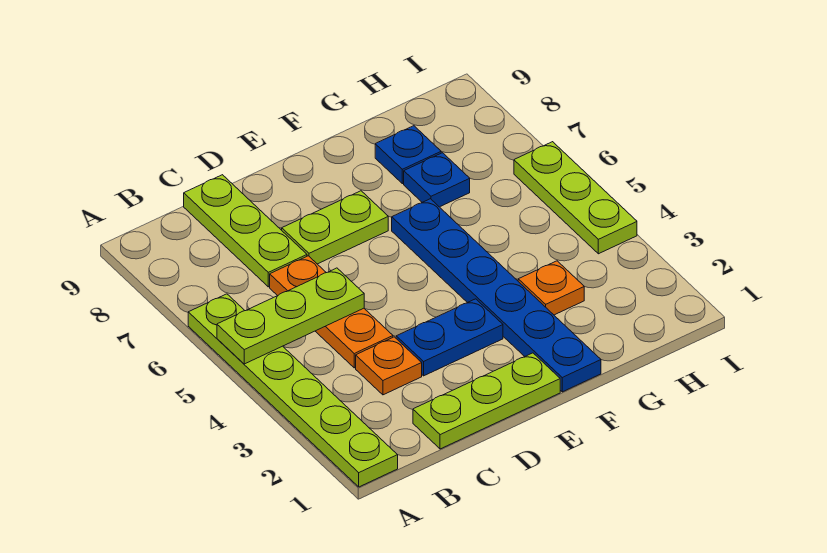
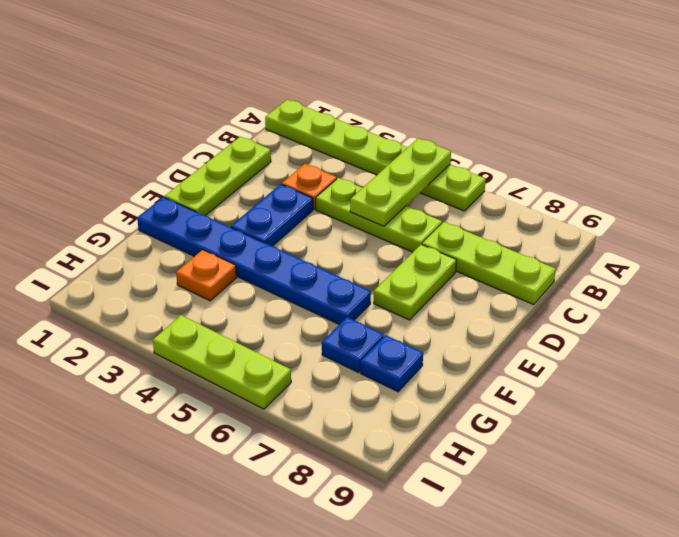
orange 1x3 plate [270,256,393,368] -> lime 1x3 plate [316,178,442,252]

